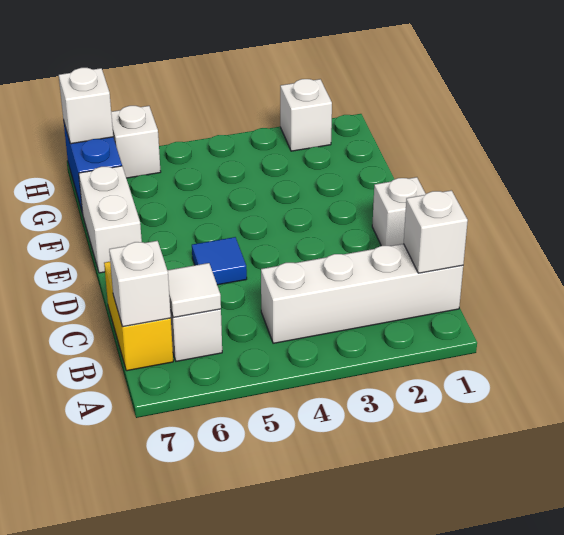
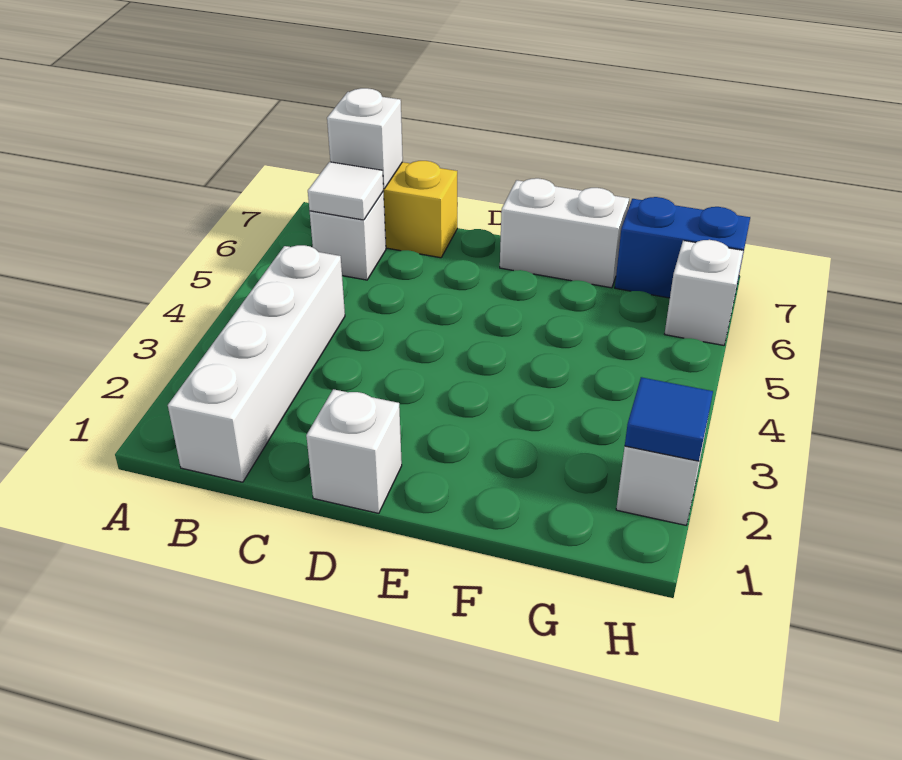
white 1x1 brick [404,190,468,273] -> none
blue 1x1 tile [192,237,247,285] -> blue 1x1 tile moved to [625,377,713,461]
white 1x1 brick [59,68,113,144] -> none

